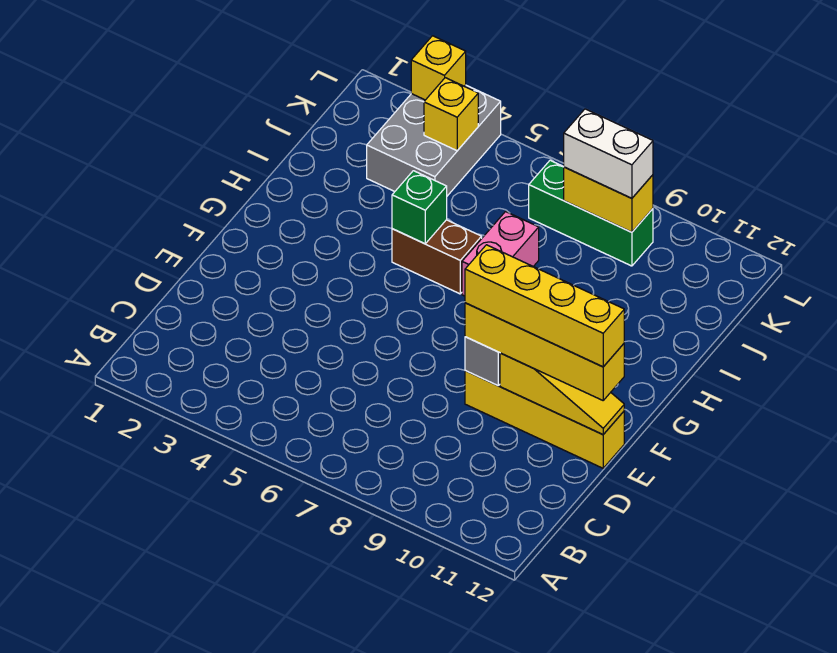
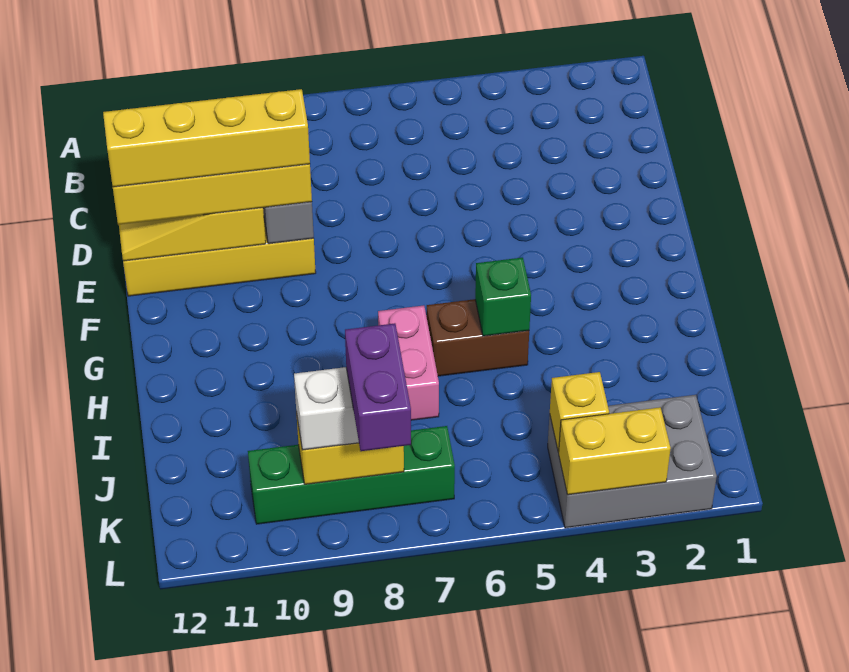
grey 2x3 brick [367,85,501,196] -> grey 2x3 brick turned to [548,395,717,528]
green 1x3 brick [529,160,653,266] -> green 1x4 brick [248,426,455,524]
none -> purple 1x2 brick [345,323,411,451]
yellow 1x1 brick [411,36,466,100] -> yellow 1x2 brick [559,407,671,495]

